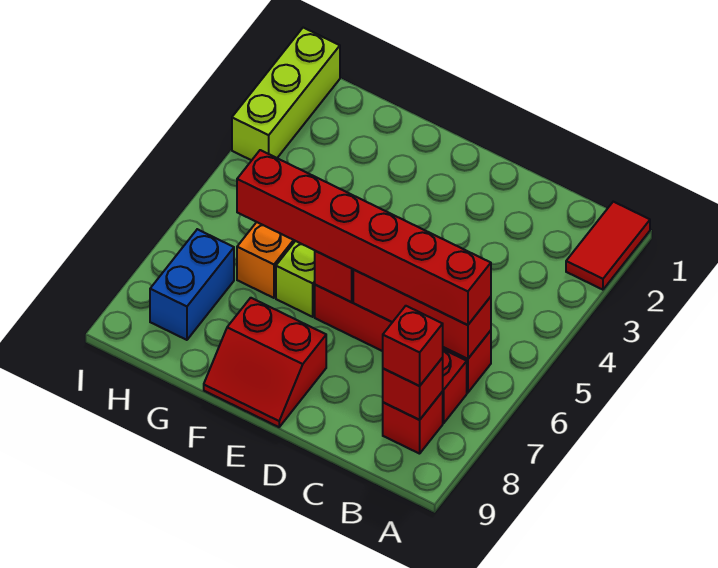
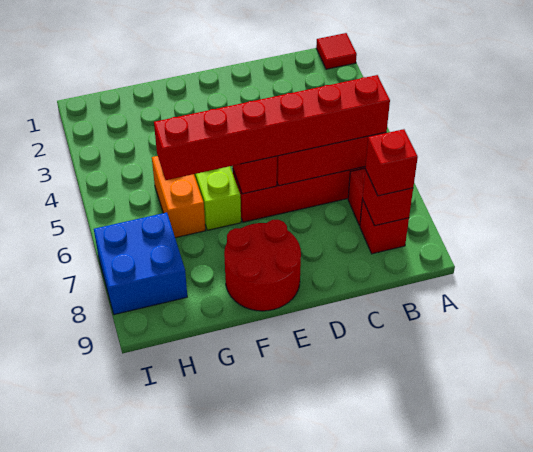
red 1x2 tile [566,202,650,290] -> red 1x1 tile [316,33,357,69]
red 2x2 slope [204,298,326,427] -> red 2x2 round brick [224,220,301,311]
blue 1x2 brick [150,229,234,340] -> blue 2x2 brick [94,213,187,315]
lime 1x3 brick [232,28,340,160] -> none

